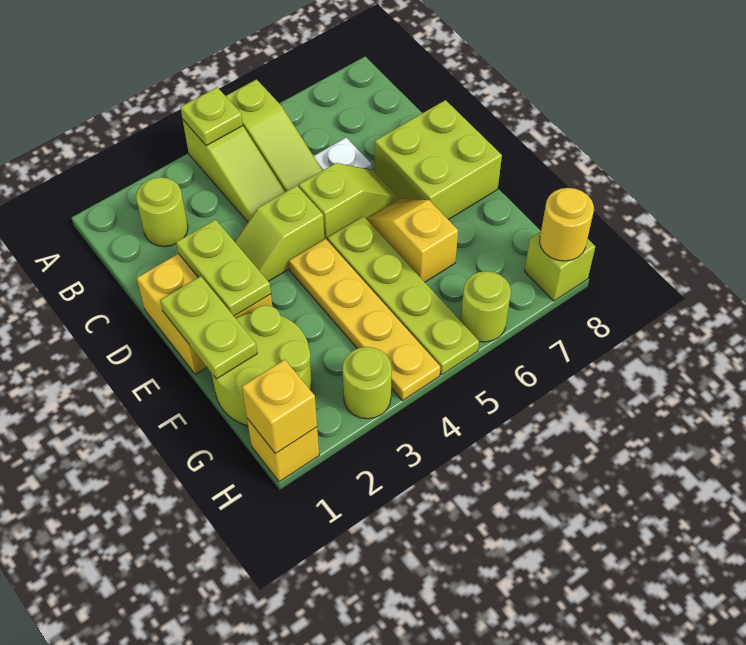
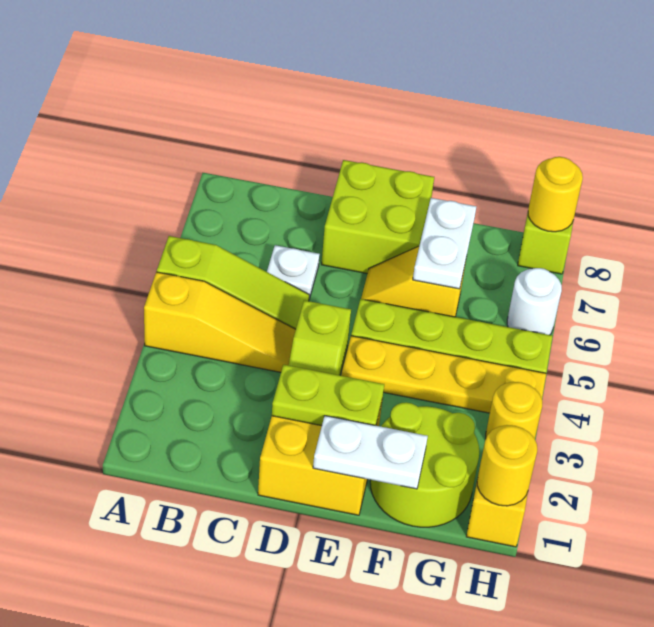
lime 1x3 slope [183,120,285,222] -> yellow 1x3 slope [144,272,296,372]
lime 1x1 plate [180,87,243,146] -> none
lime 1x1 round brick [136,177,188,247] -> none
lime 1x2 slope [299,163,399,241] -> none
lime 1x2 plate [160,276,257,379] -> white 1x2 plate [313,416,428,489]
none -> white 1x2 plate [413,198,476,289]
yellow 1x1 brick [242,360,317,454] -> yellow 1x1 round brick [477,425,537,506]
lime 1x1 round brick [342,347,392,419] -> yellow 1x1 round brick [486,382,542,439]
lime 1x1 round brick [461,271,511,342] -> white 1x1 round brick [507,268,562,335]

